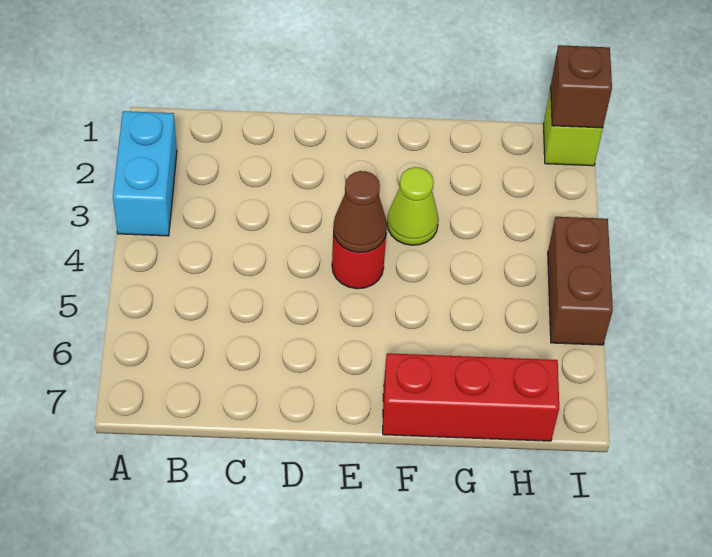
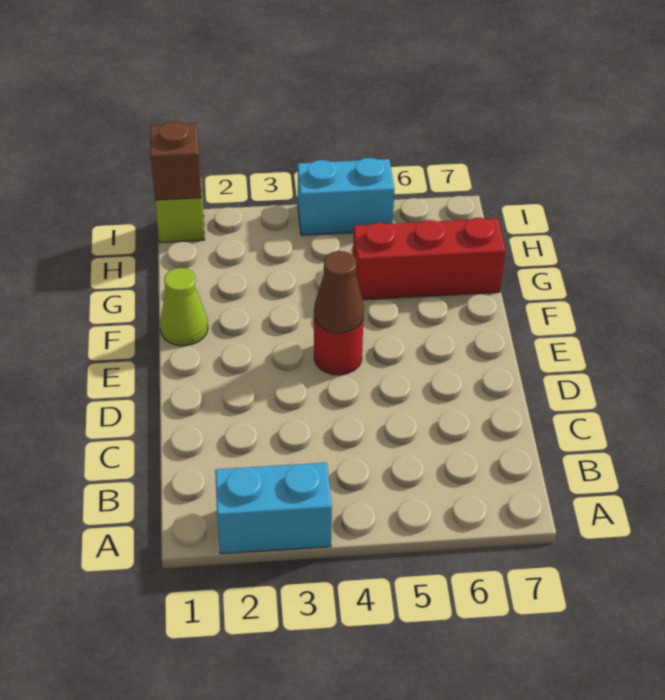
lime 1x1 cone [387,167,439,245] -> lime 1x1 cone moved to [160,268,208,346]
red 1x3 brick [383,353,559,441] -> red 1x3 brick turned to [353,218,506,300]
brown 1x2 brick [548,217,613,345] -> cyan 1x2 brick [298,158,395,235]

